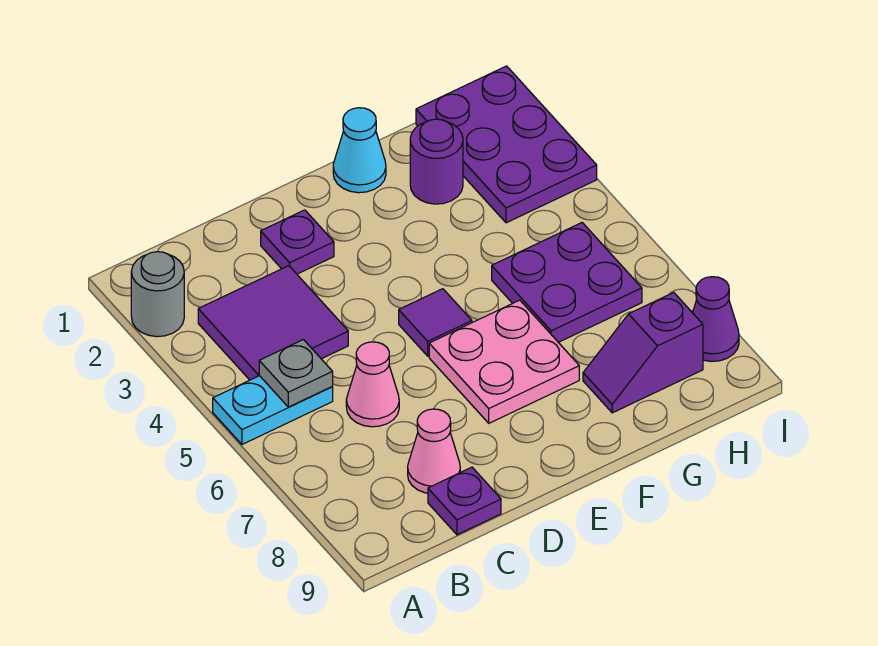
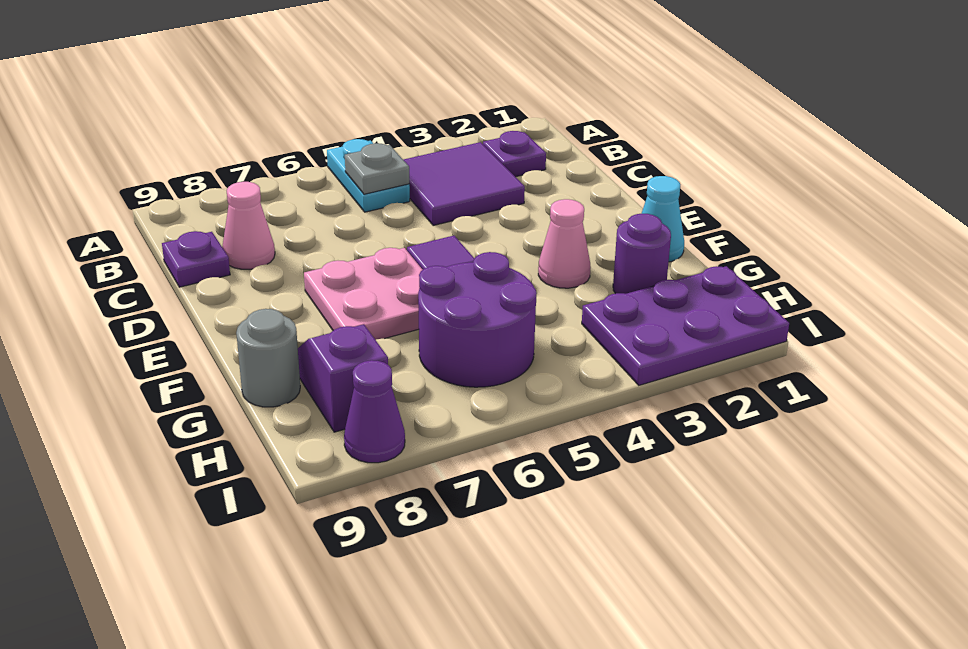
grey 1x1 round brick [131,252,184,337] -> grey 1x1 round brick moved to [236,309,300,407]
pink 1x1 cone [346,342,399,427] -> pink 1x1 cone moved to [538,199,591,288]
purple 1x1 plate [261,210,334,274] -> purple 1x1 plate moved to [483,131,546,177]
purple 2x2 plate [492,223,642,342] -> purple 2x2 round brick [418,252,537,387]

